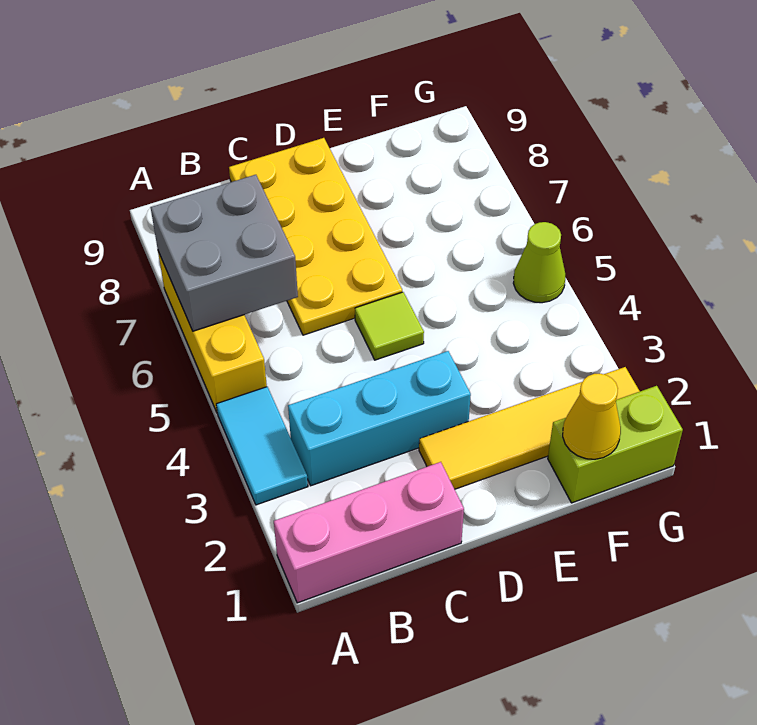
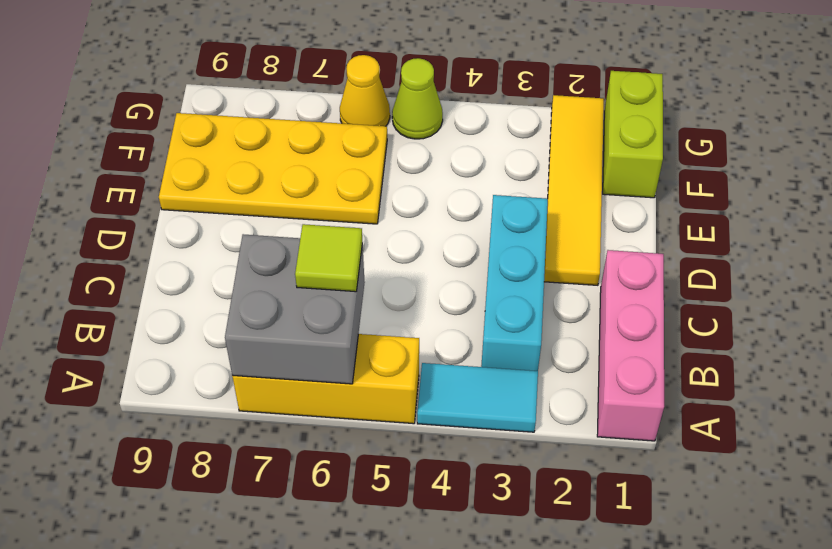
yellow 2x4 plate [229,138,402,335] -> yellow 2x4 plate moved to [159,113,387,224]
lime 1x1 tile [355,292,424,360] -> lime 1x1 tile moved to [295,224,362,292]
yellow 1x1 cone [563,374,621,459] -> yellow 1x1 cone moved to [340,55,390,126]

